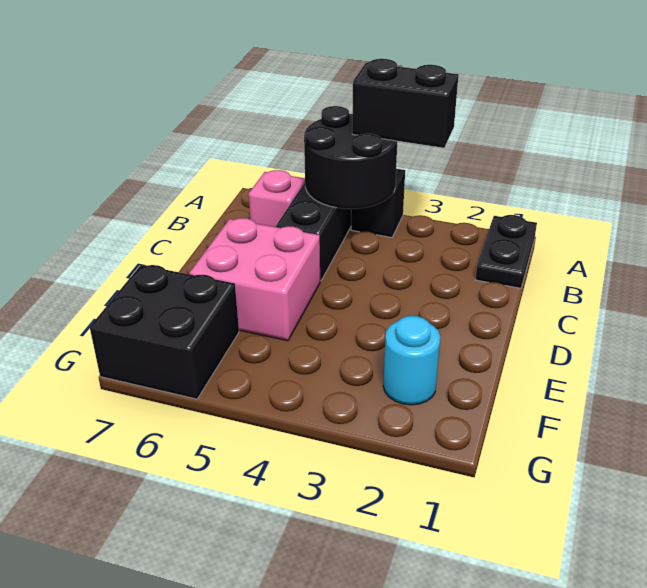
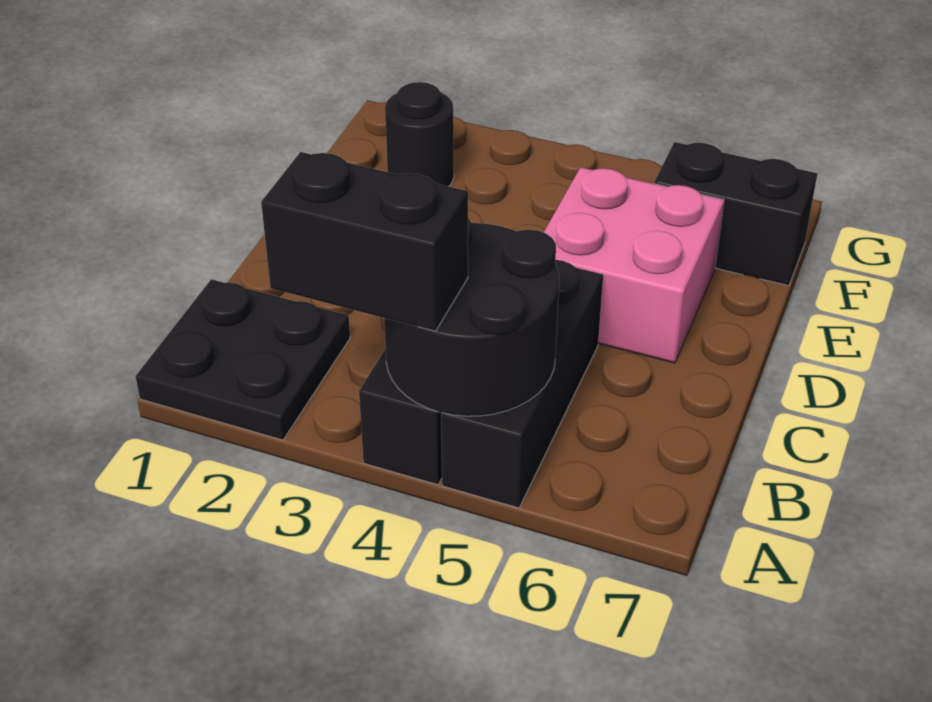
black 1x2 plate [475,215,537,288] -> black 2x2 plate [136,279,350,440]
pink 1x1 brick [249,170,305,227] -> none
cyan 1x1 round brick [383,316,440,405] -> black 1x1 round brick [385,82,454,187]
black 2x2 brick [90,265,239,399] -> black 1x2 brick [654,142,817,286]

